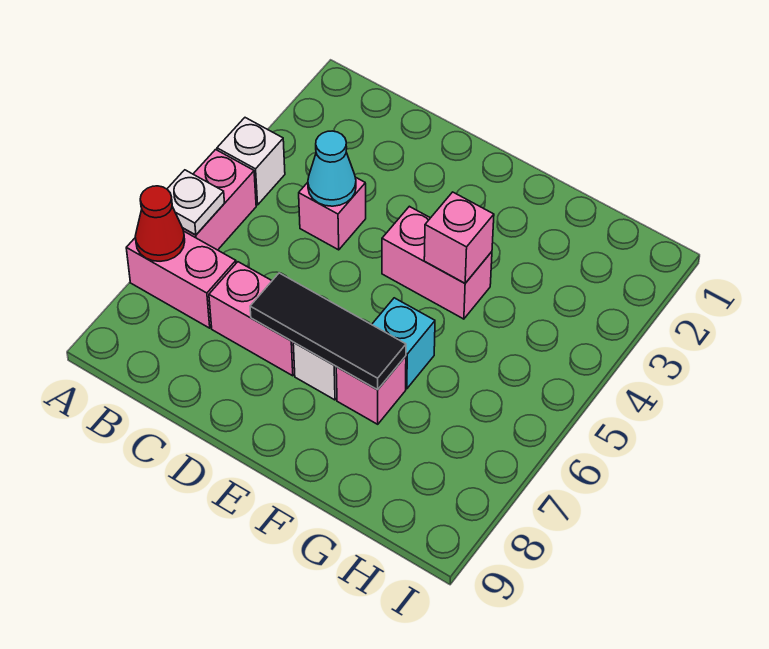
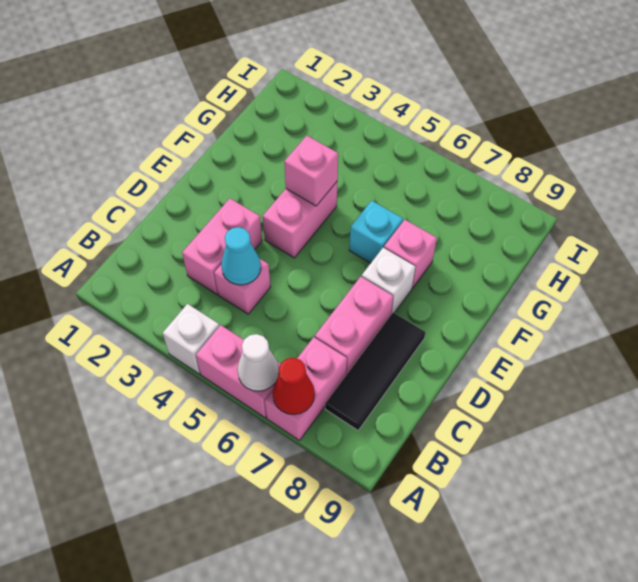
white 1x1 plate [167,170,224,235] -> white 1x1 cone [237,334,279,391]
none -> pink 1x2 brick [182,198,262,294]
black 1x3 tile [250,273,406,390] -> black 1x3 tile moved to [325,312,425,430]

